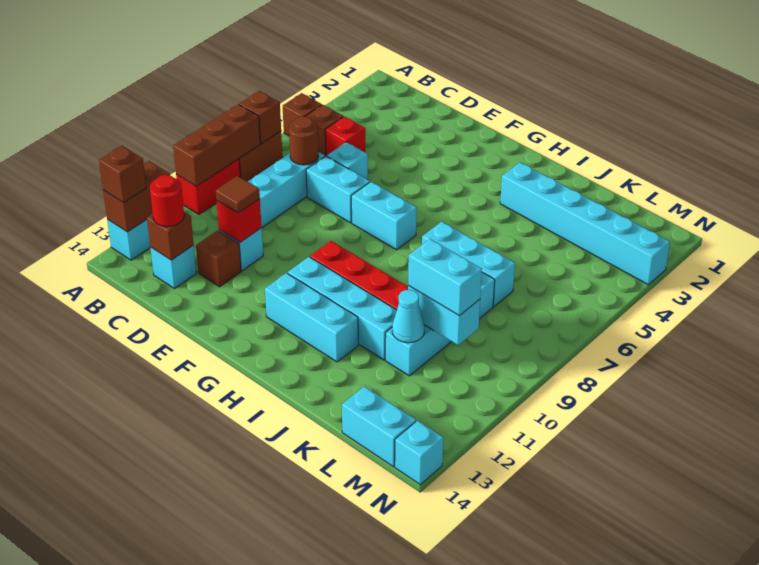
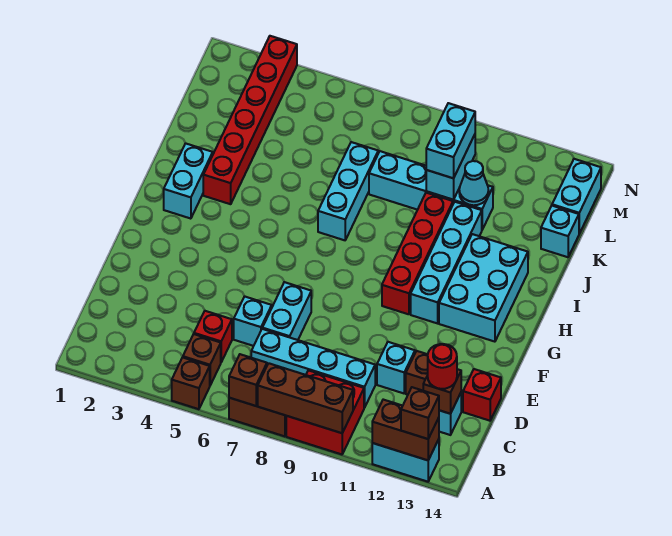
red 1x2 brick [176,159,240,214] -> red 2x2 brick [286,370,364,454]
brown 1x1 round brick [289,117,319,165] -> none
red 1x1 brick [216,199,262,242] -> red 1x1 brick moved to [463,369,501,421]
brown 1x1 tile [216,176,260,213] -> none
cyan 1x2 brick [351,182,417,250] -> cyan 1x2 brick moved to [164,143,213,219]
cyan 1x3 brick [265,273,358,362] -> cyan 2x3 brick [439,234,528,342]
cyan 1x6 brick [500,163,670,285] -> red 1x6 brick [203,36,297,204]
cyan 1x1 brick [395,421,443,485] -> cyan 1x1 brick moved to [541,205,579,257]

